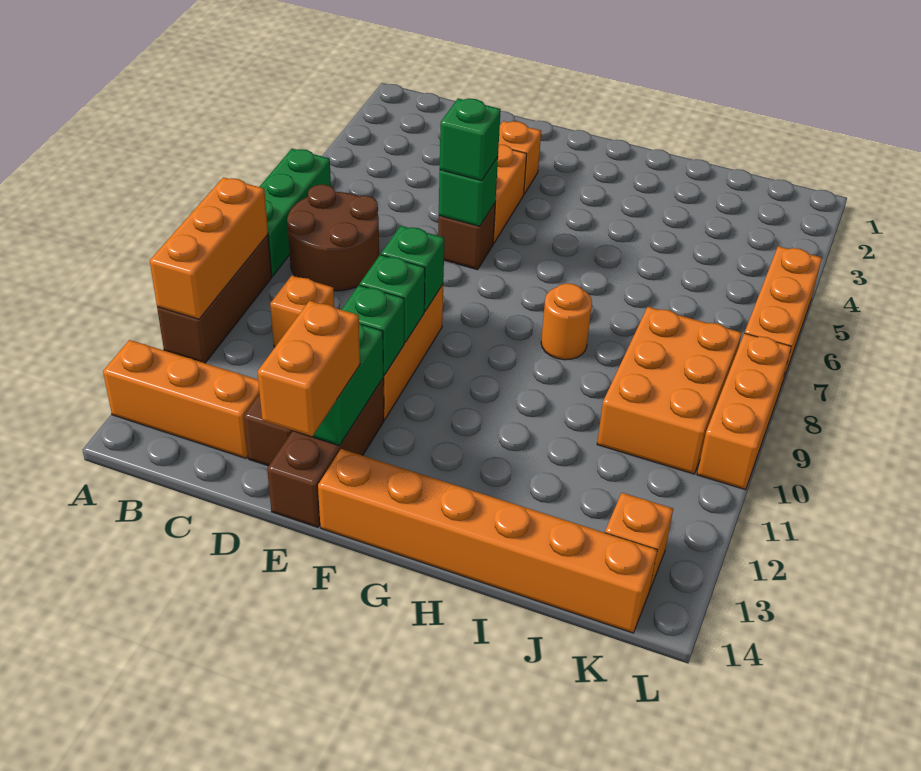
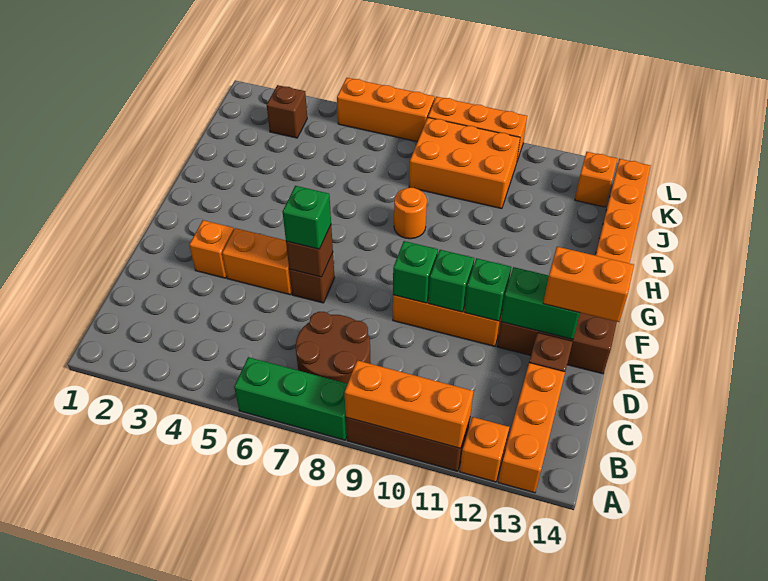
orange 1x1 brick [270,275,334,347] -> orange 1x1 brick moved to [460,417,509,482]
green 1x1 brick [439,157,498,226] -> brown 1x1 brick [286,225,333,277]
none -> brown 1x1 brick [267,85,307,138]

